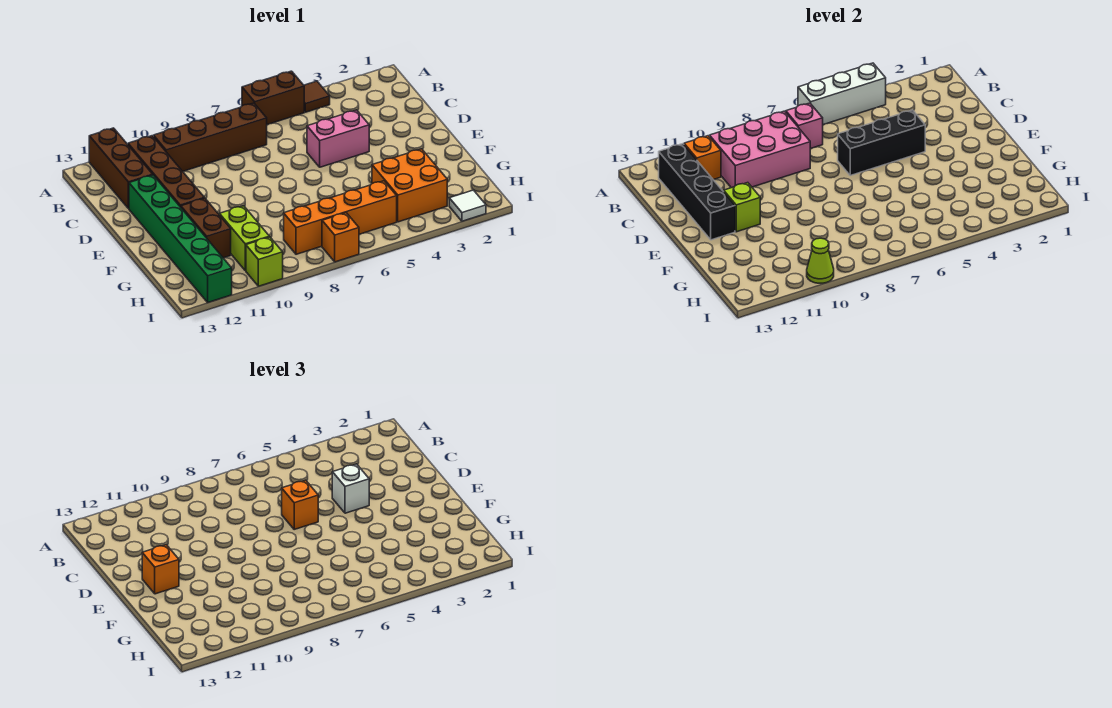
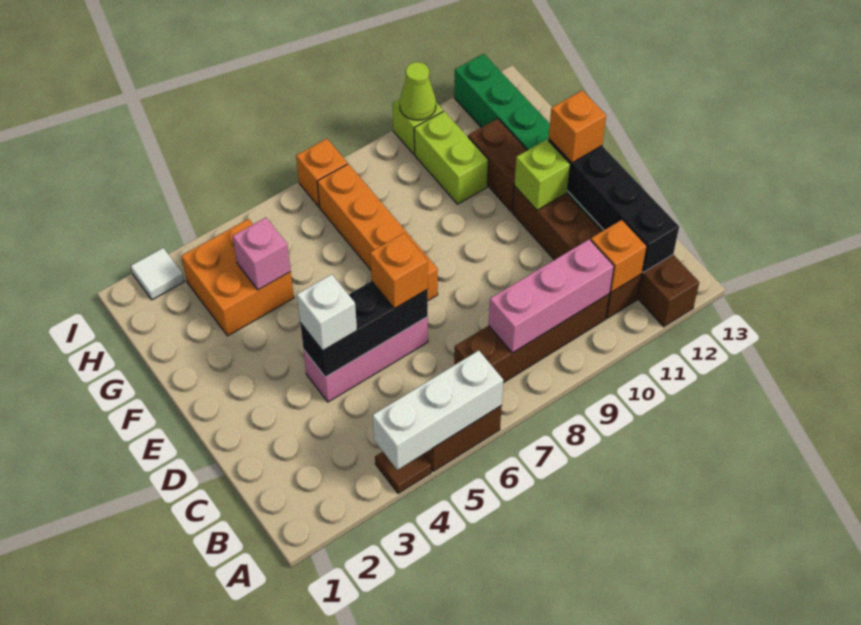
pink 1x1 brick [786,103,823,149] -> pink 1x1 brick moved to [233,218,291,290]
pink 2x3 brick [710,111,810,188] -> pink 1x3 brick [489,239,614,353]
pink 1x2 brick [307,110,369,167] -> pink 1x3 brick [304,317,428,402]
orange 1x4 brick [284,181,397,254] -> orange 1x4 brick turned to [317,164,438,300]

